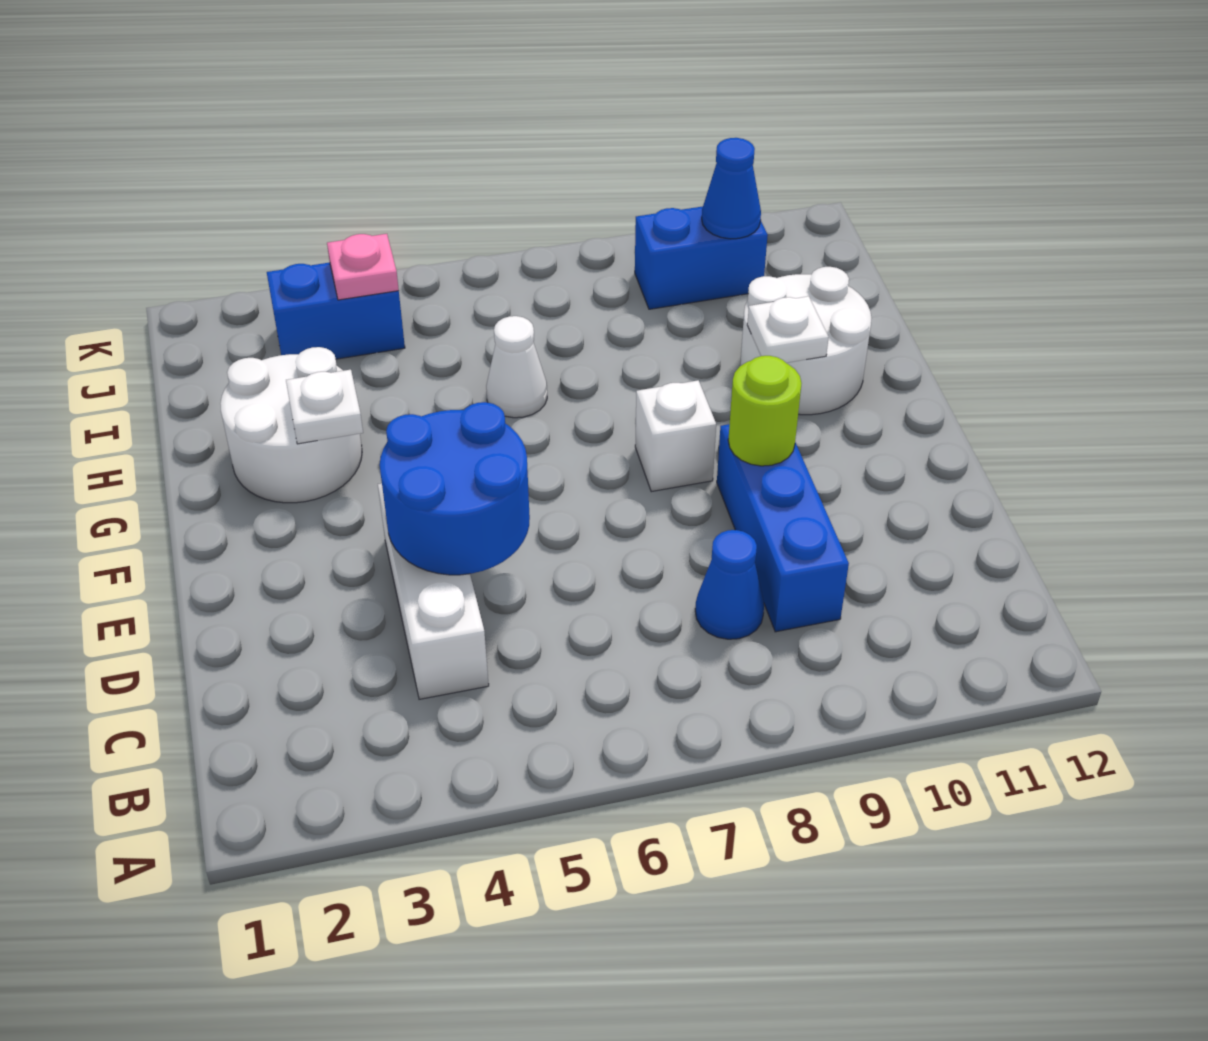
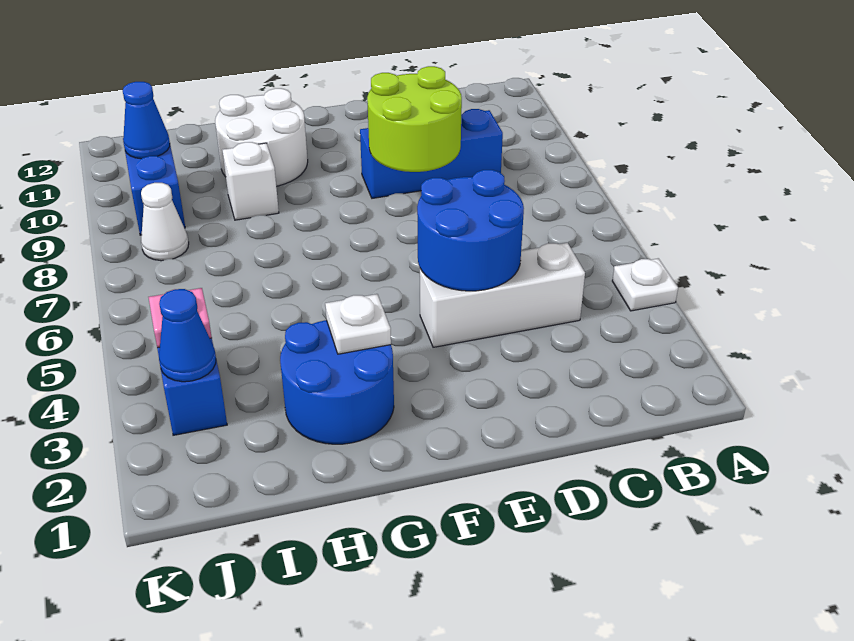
blue 1x1 cone [695,530,764,639] -> blue 1x1 cone moved to [159,289,216,382]
lime 1x1 round brick [728,356,802,466] -> lime 2x2 round brick [367,66,462,172]
white 1x1 brick [635,380,716,492] -> white 1x1 brick moved to [223,142,279,220]
white 2x2 round brick [220,347,362,503] -> blue 2x2 round brick [280,320,394,444]
white 1x1 plate [747,296,829,363] -> white 1x1 plate moved to [612,258,678,311]
white 1x1 cone [486,316,547,418] -> white 1x1 cone moved to [141,183,189,261]

